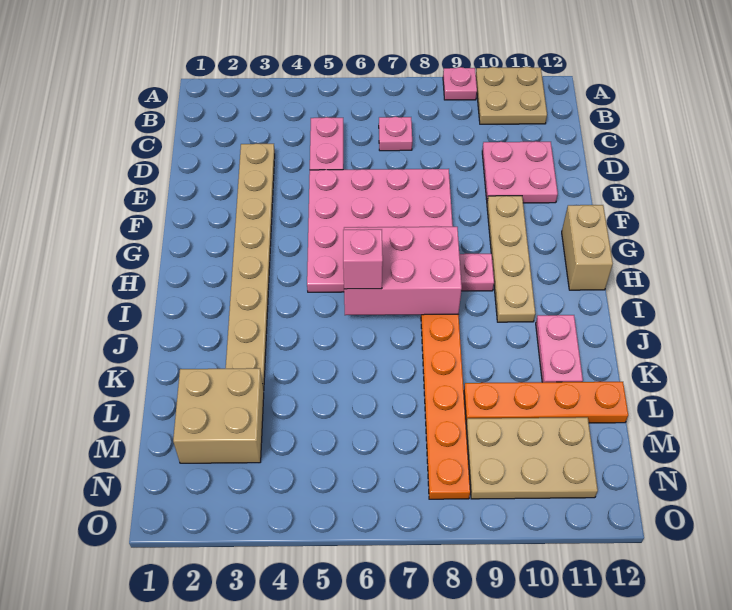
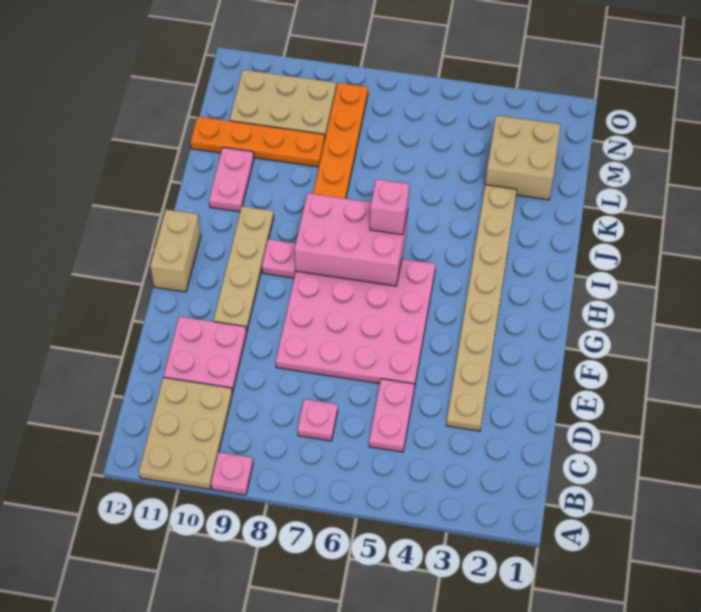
tan 2x2 plate [476,67,547,124] -> tan 2x3 plate [139,377,232,489]

